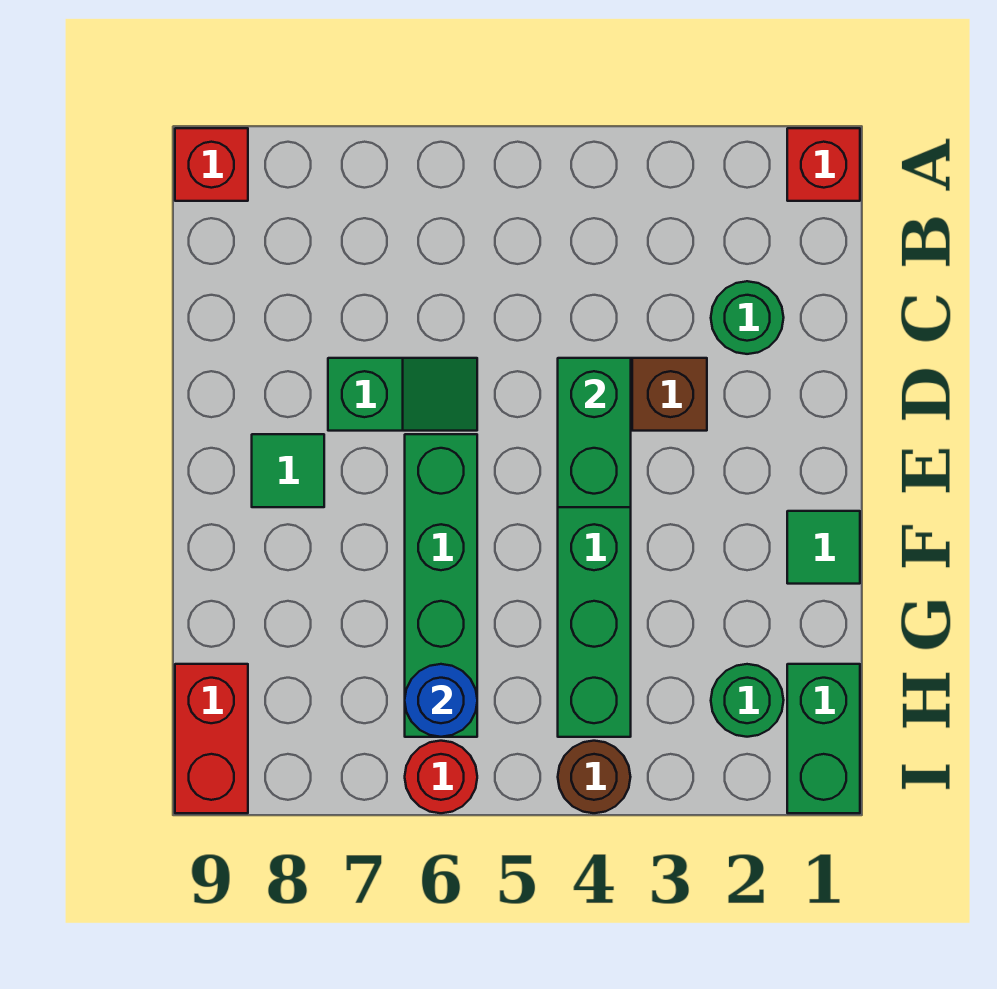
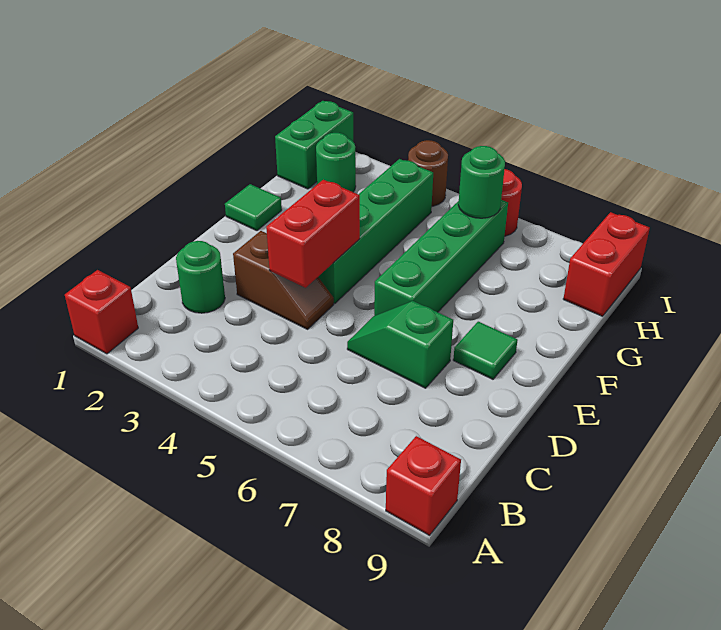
green 1x2 brick [558,358,631,507] -> red 1x2 brick [266,180,360,288]
blue 1x1 round brick [405,664,477,737] -> green 1x1 round brick [458,146,505,218]

